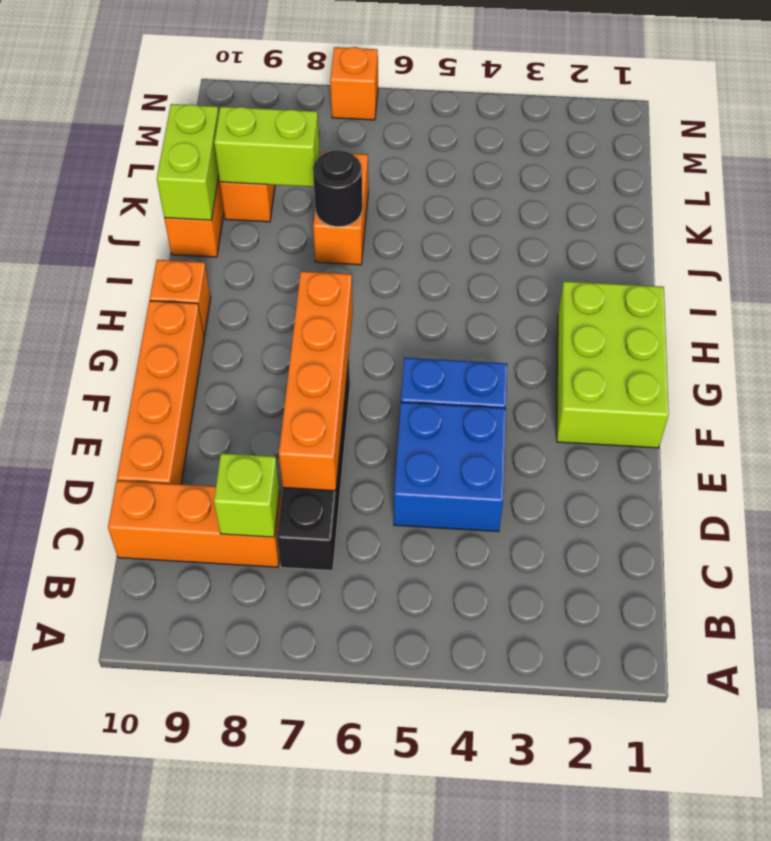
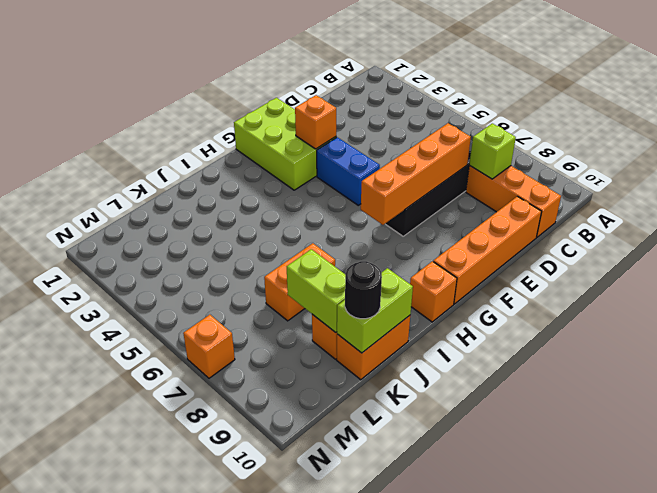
blue 2x2 brick [394,402,506,532] -> none
lime 2x3 brick [557,281,669,448] -> lime 2x3 brick turned to [234,98,336,190]
none -> orange 1x1 brick [295,95,336,149]
black 1x1 round brick [313,150,362,227] -> black 1x1 round brick moved to [345,261,382,319]

